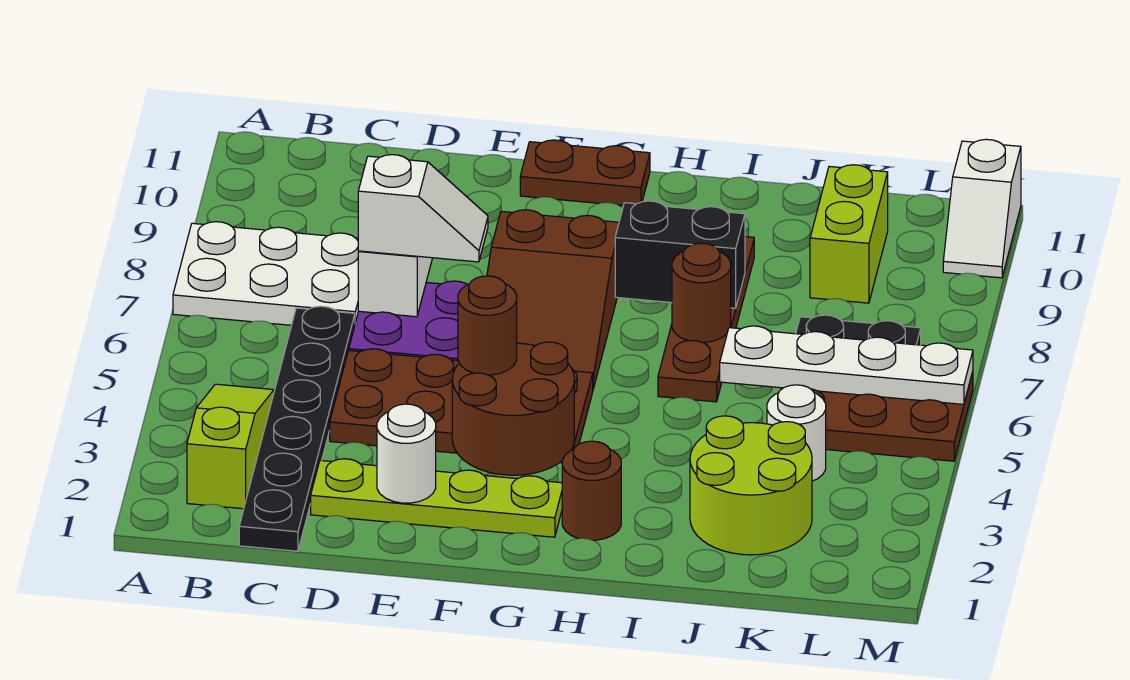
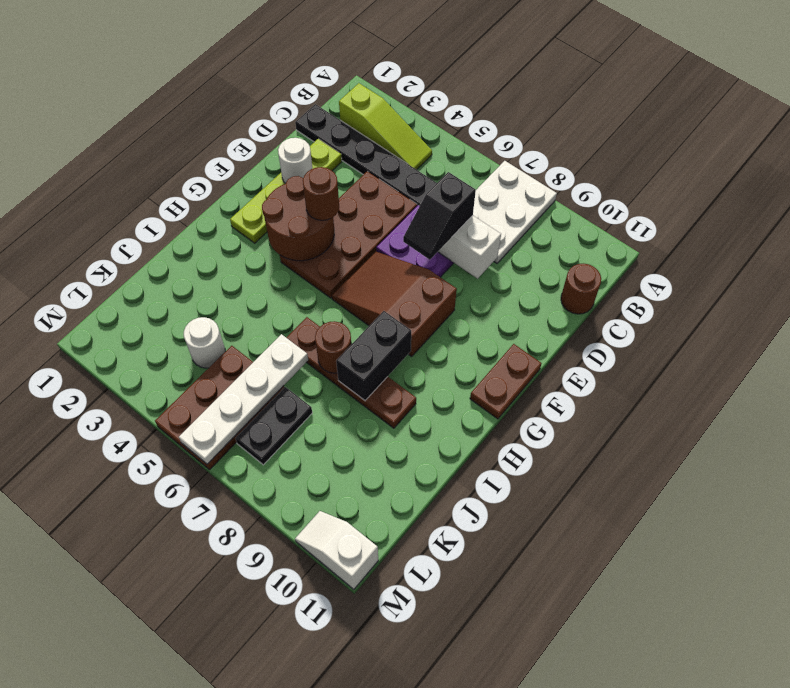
white 1x2 slope [358,155,488,262] -> black 1x2 slope [403,172,476,260]
brown 1x1 round brick [562,441,621,540] -> brown 1x1 round brick moved to [561,263,601,314]
lime 2x2 round brick [690,416,812,555] -> none
lime 1x2 brick [810,165,888,303] -> none

